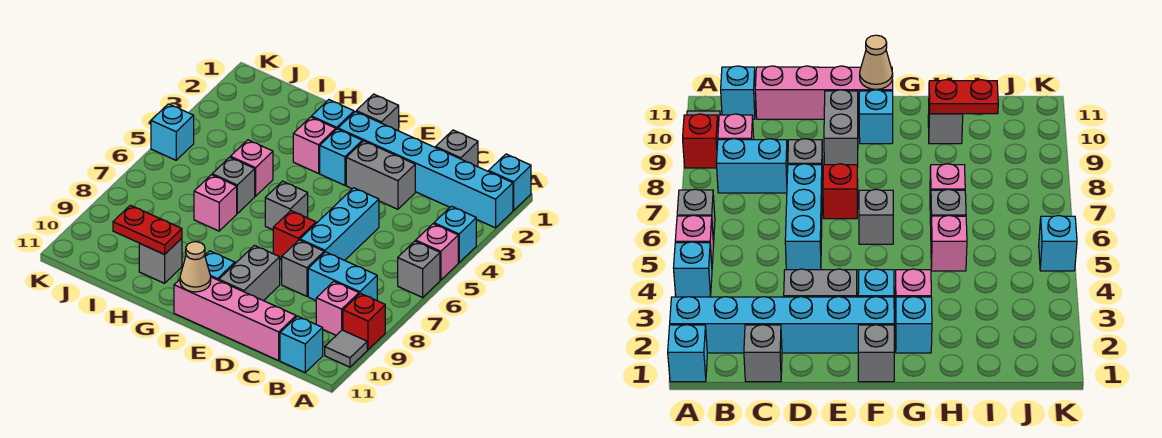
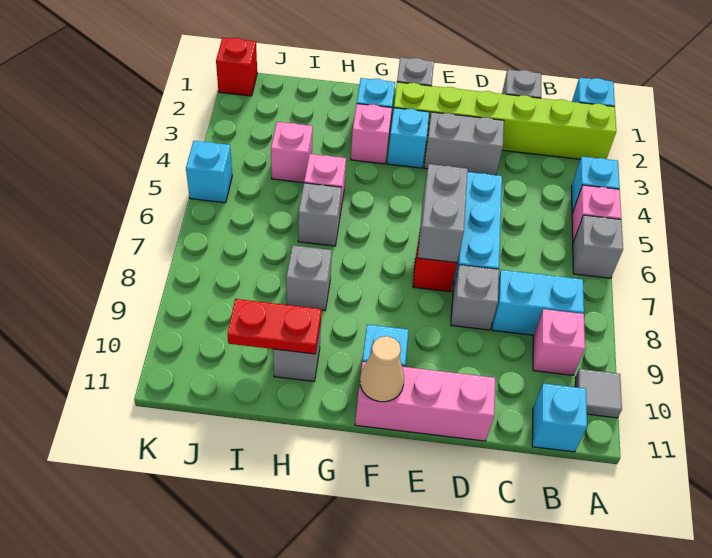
cyan 1x6 brick [338,112,513,228] -> lime 1x6 brick [394,82,616,159]
red 1x1 brick [343,293,385,350] -> red 1x1 brick moved to [216,38,257,96]
pink 1x4 brick [174,277,296,361] -> pink 1x3 brick [355,362,495,441]
grey 1x2 brick [219,245,280,301] -> grey 1x2 brick moved to [418,164,468,263]
grey 1x1 brick [265,181,308,230] -> grey 1x1 brick moved to [286,245,332,311]
pink 1x1 brick [194,175,237,231] -> pink 1x1 brick moved to [271,122,313,183]

